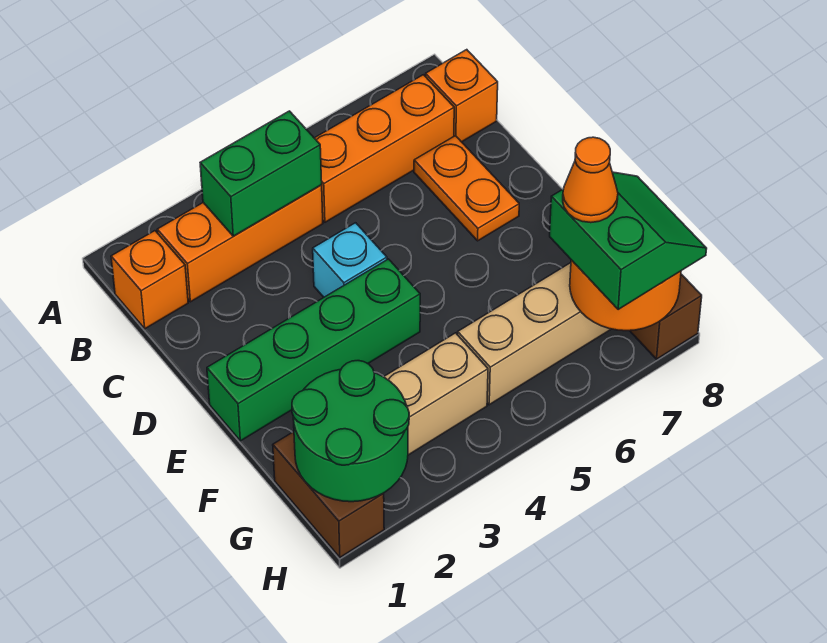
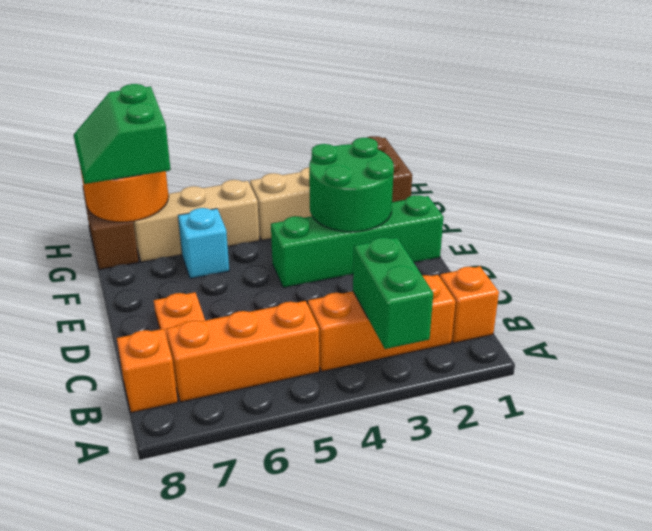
green 1x2 brick [200,111,322,236] -> green 1x2 brick turned to [353,237,433,349]
cyan 1x1 brick [313,223,387,297] -> cyan 1x1 brick moved to [178,208,229,278]
green 2x2 round brick [292,361,409,502] -> green 2x2 round brick moved to [309,138,394,232]
orange 1x1 cone [563,137,618,223] -> none

